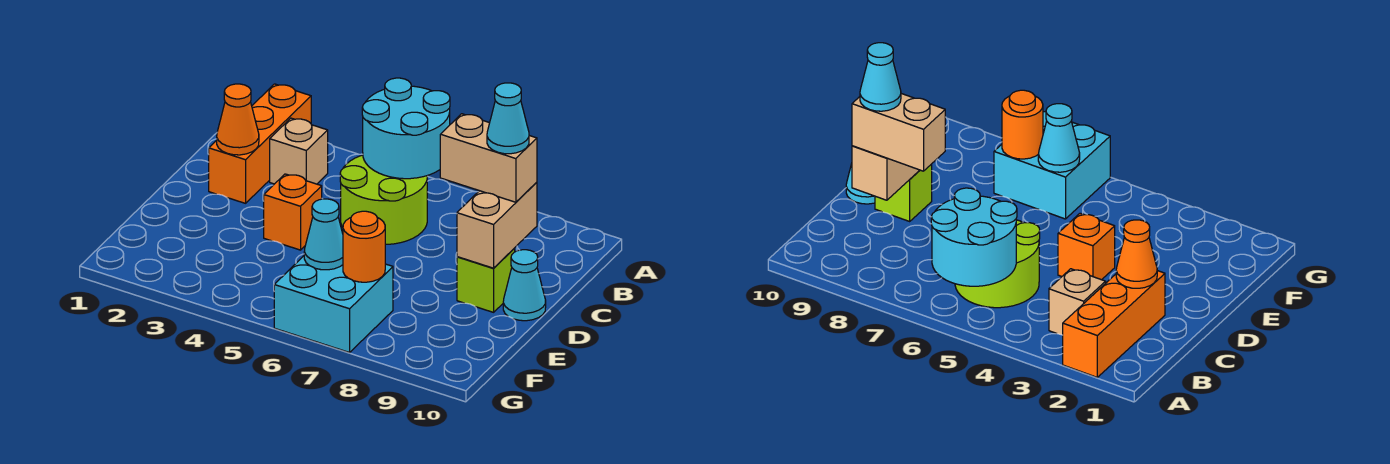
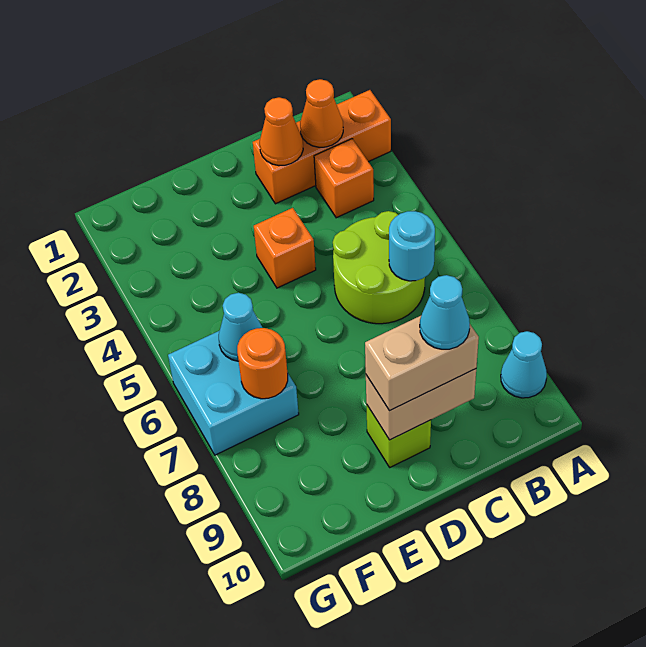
cyan 2x2 round brick [362,78,450,179] -> cyan 1x1 round brick [389,211,435,281]
none -> orange 1x1 cone [300,79,343,147]
tan 1x1 brick [270,118,328,184] -> orange 1x1 brick [314,139,374,218]
tan 1x2 brick [440,114,537,202] -> tan 1x2 brick turned to [365,316,479,411]
cyan 1x1 cone [503,250,546,321] -> cyan 1x1 cone moved to [501,331,547,398]

